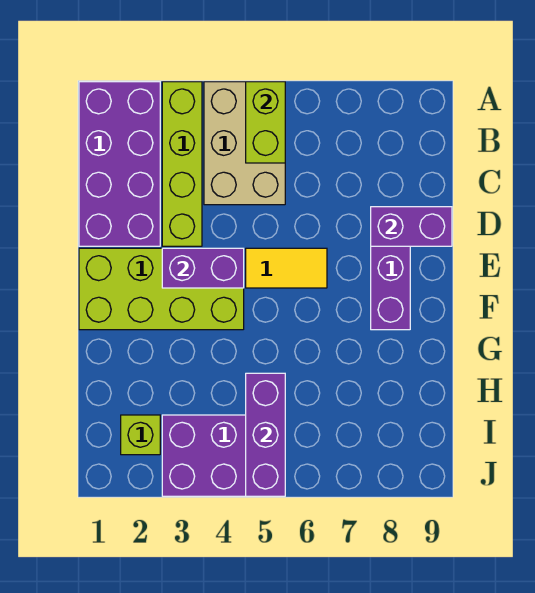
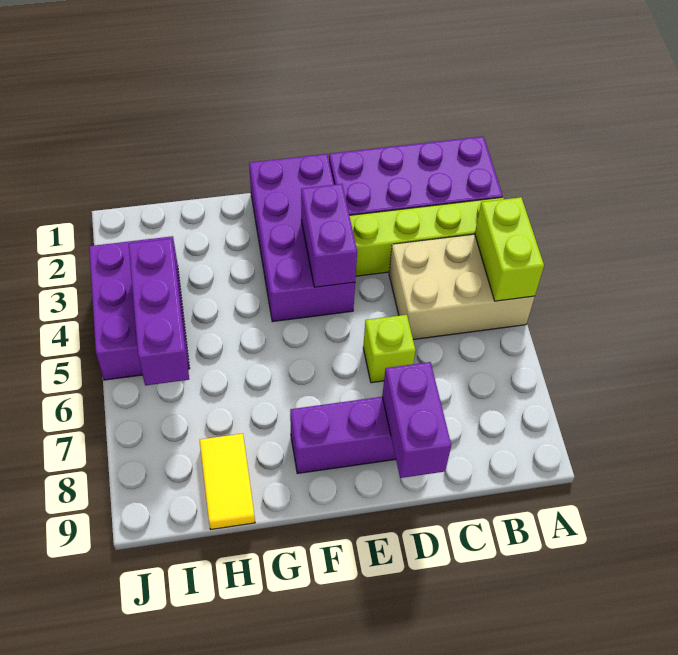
lime 1x2 brick [246,82,285,163] -> lime 1x2 brick turned to [475,197,544,301]
lime 2x4 brick [79,248,244,330] -> purple 2x4 brick [249,154,355,322]
yellow 1x2 tile [246,248,327,288] -> yellow 1x2 tile moved to [200,434,255,529]
purple 1x3 brick [246,373,285,496] -> purple 1x3 brick turned to [129,239,189,385]
lime 1x1 brick [121,415,160,455] -> lime 1x1 brick moved to [363,315,416,383]

